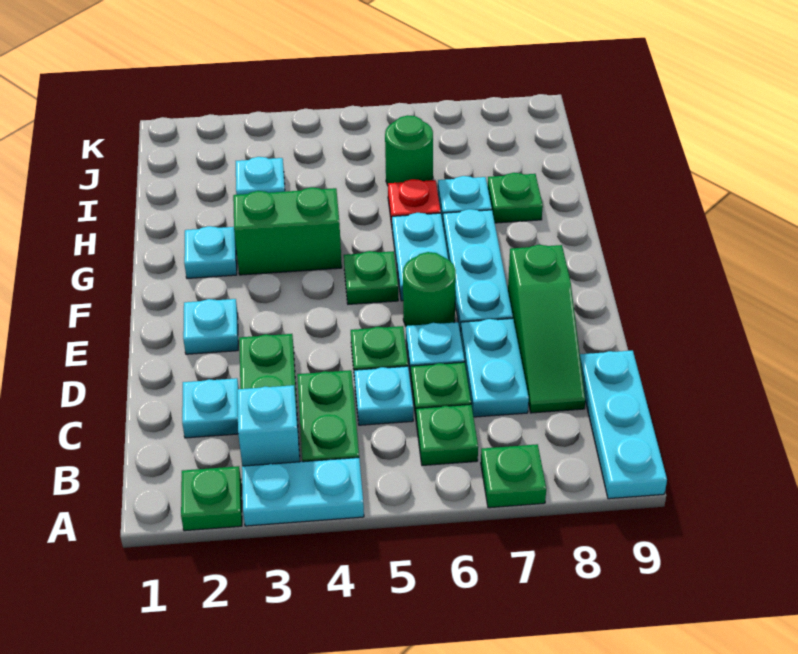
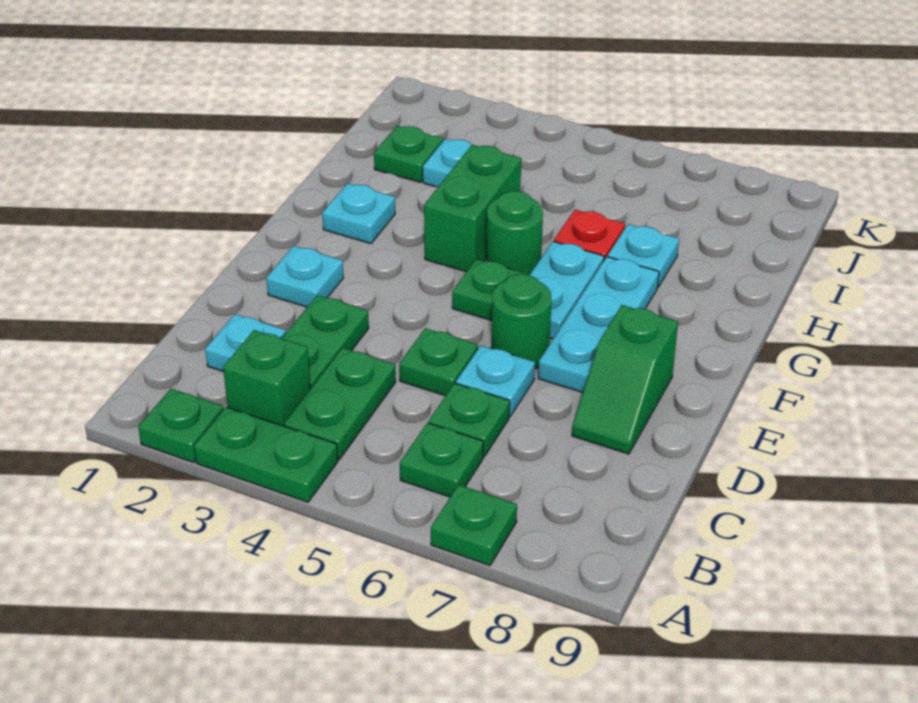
cyan 1x2 plate [242,458,364,526] -> green 1x2 plate [194,407,338,502]
cyan 1x3 plate [580,350,667,499] -> none
cyan 1x1 brick [237,385,300,466] -> green 1x1 brick [223,330,311,426]
cyan 1x1 plate [354,366,413,425] -> none
cyan 1x2 plate [461,319,529,417] -> none
green 1x3 slope [508,245,585,413] -> green 1x2 slope [572,305,678,454]
green 1x2 brick [233,187,342,275] -> green 1x2 brick turned to [424,145,521,272]
green 1x1 plate [488,173,543,223] -> green 1x1 plate moved to [374,126,443,182]
green 1x1 round brick [385,115,433,185] -> green 1x1 round brick moved to [486,191,543,275]

